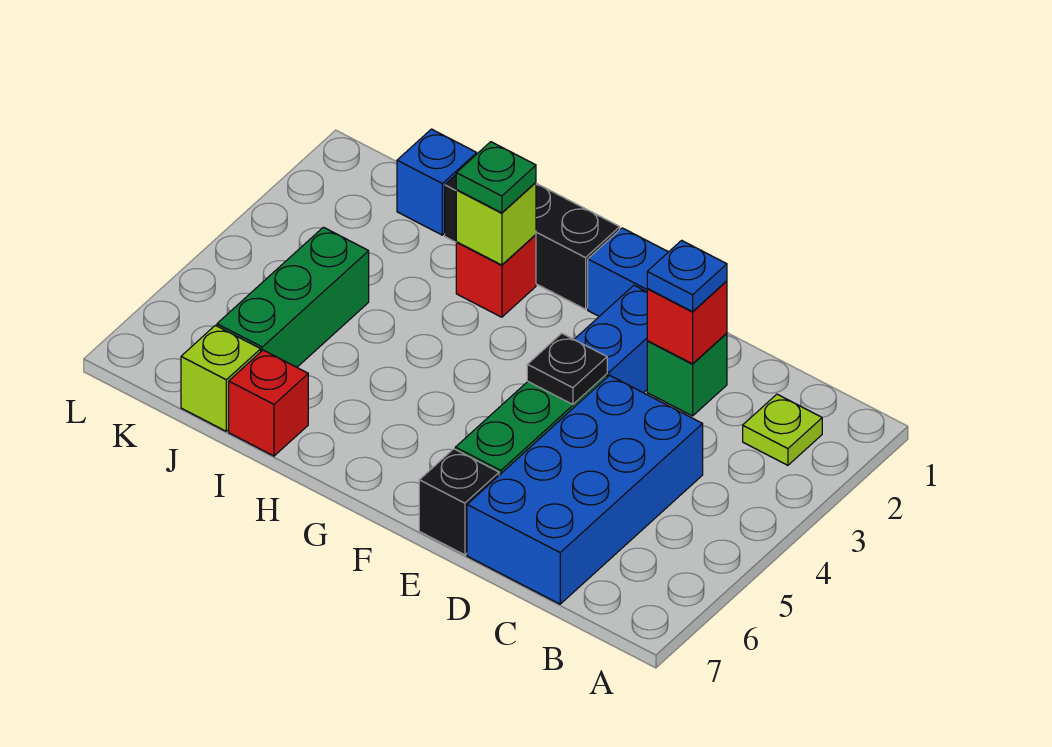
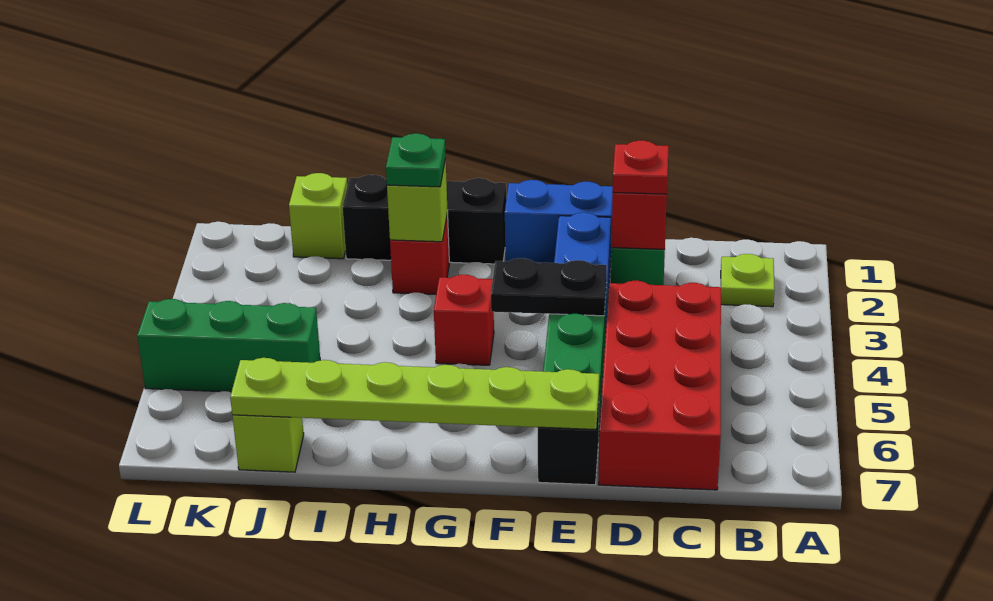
blue 2x4 brick [467,375,703,604] -> red 2x4 brick [599,281,721,490]
blue 1x1 plate [647,240,727,312] -> red 1x1 plate [613,141,669,194]
black 1x1 plate [527,333,607,405] -> black 1x2 plate [491,258,607,316]
none -> lime 1x6 plate [230,358,599,430]
red 1x1 brick [229,350,308,456] -> red 1x1 brick moved to [434,275,494,365]
blue 1x1 brick [397,129,477,235] -> lime 1x1 brick [289,173,347,259]
green 1x3 brick [217,227,369,367] -> green 1x3 brick turned to [137,299,320,392]

